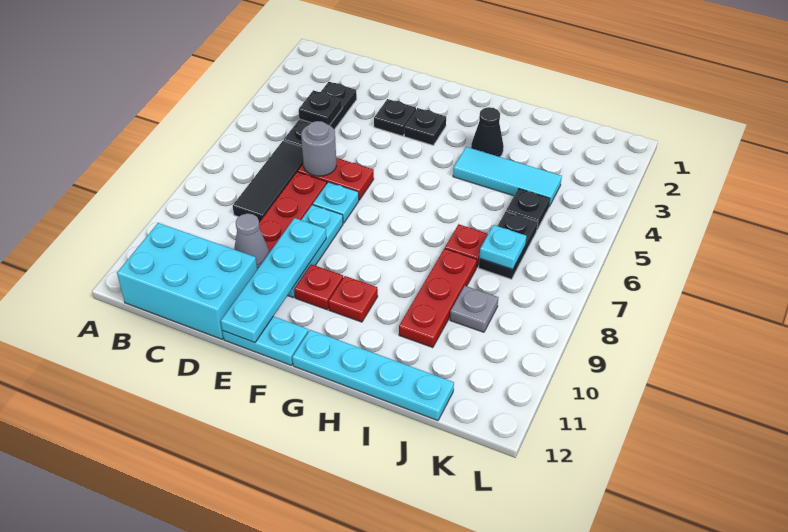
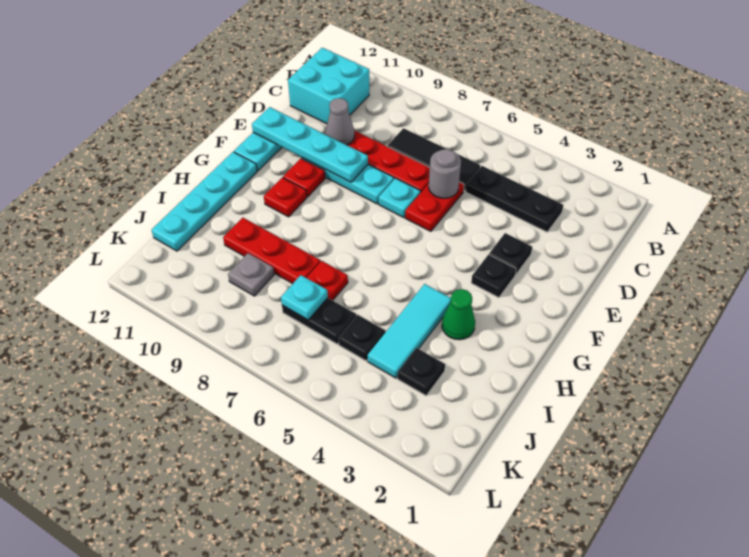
cyan 2x3 brick [117,223,257,339] -> cyan 2x2 brick [288,48,369,124]
black 1x1 plate [299,90,342,125] -> black 1x1 plate moved to [397,348,445,396]
black 1x1 cone [471,107,504,157] -> green 1x1 cone [442,289,475,340]

